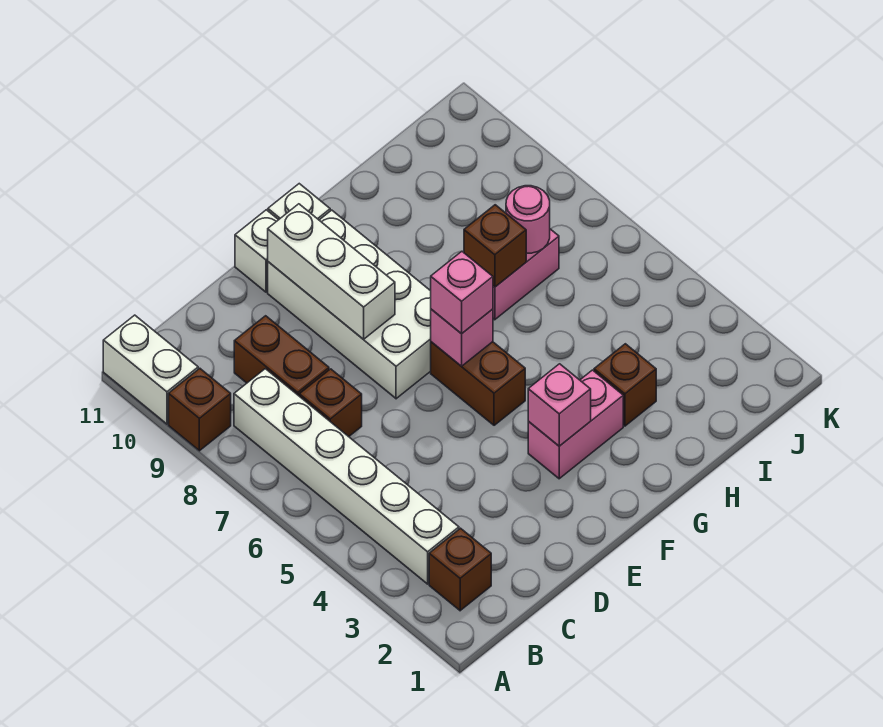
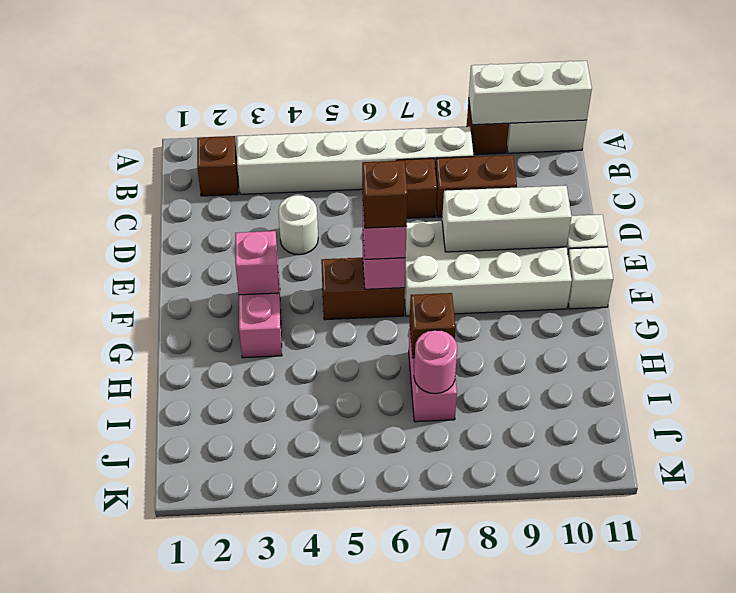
none -> white 1x3 brick [469,61,592,125]
none -> white 1x1 round brick [278,195,318,255]
brown 1x1 brick [594,344,656,426] -> brown 1x1 brick moved to [362,161,408,228]

